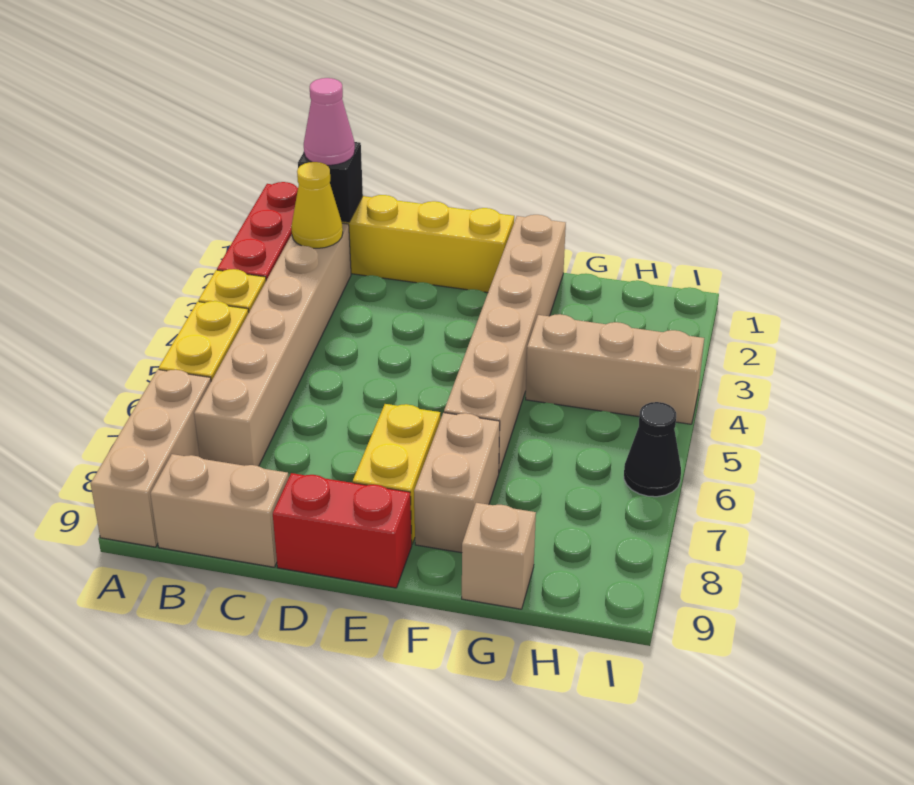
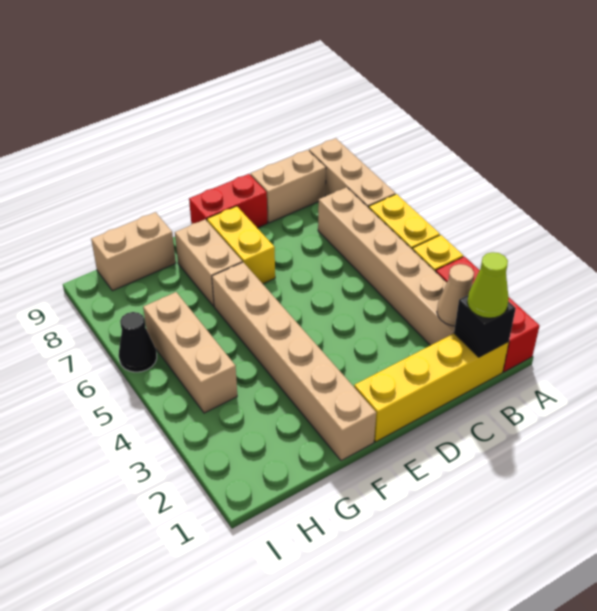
pink 1x1 cone [304,78,355,165] -> lime 1x1 cone [467,252,509,318]
yellow 1x1 cone [291,162,343,248] -> tan 1x1 cone [437,264,474,326]
tan 1x3 brick [526,314,704,424] -> tan 1x3 brick turned to [143,292,237,413]
tan 1x1 brick [462,503,536,609] -> tan 1x2 brick [91,212,176,291]

